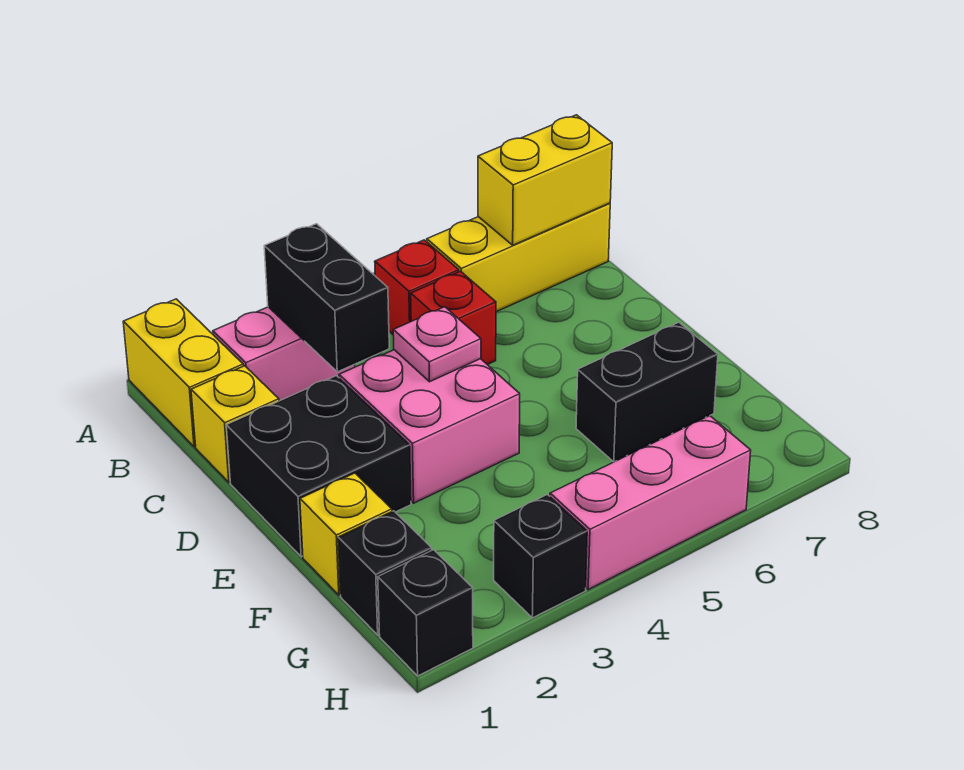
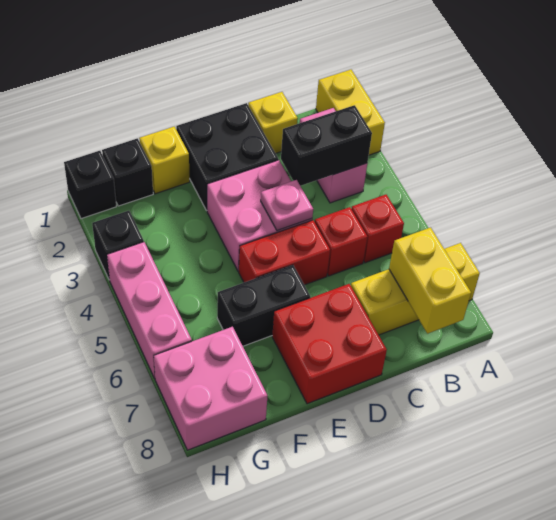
yellow 1x2 brick [123,299,243,447] -> yellow 1x2 brick turned to [316,70,385,155]
yellow 1x3 brick [427,203,610,312] -> yellow 1x3 brick turned to [351,243,480,335]
none -> red 1x2 brick [239,220,330,285]
none -> red 2x2 brick [272,284,387,404]
black 1x2 brick [576,322,718,462] -> black 1x2 brick turned to [217,265,310,346]
none -> pink 2x2 brick [154,327,267,450]

